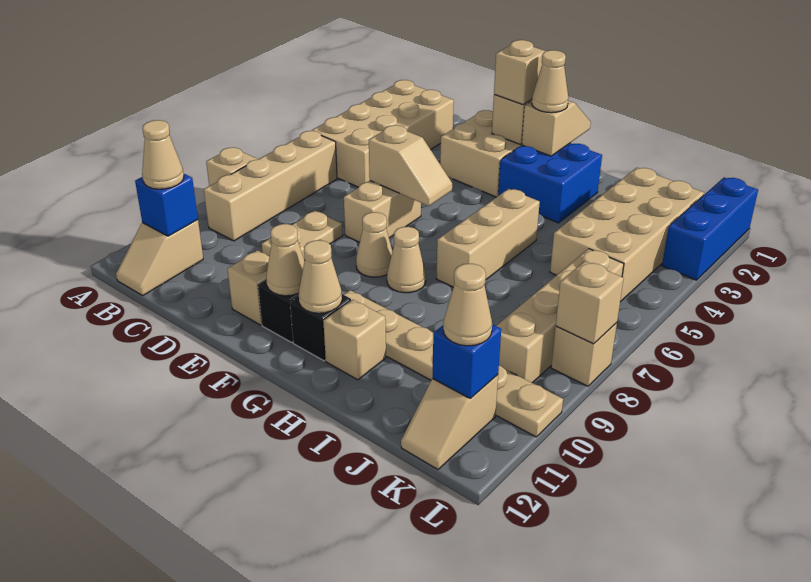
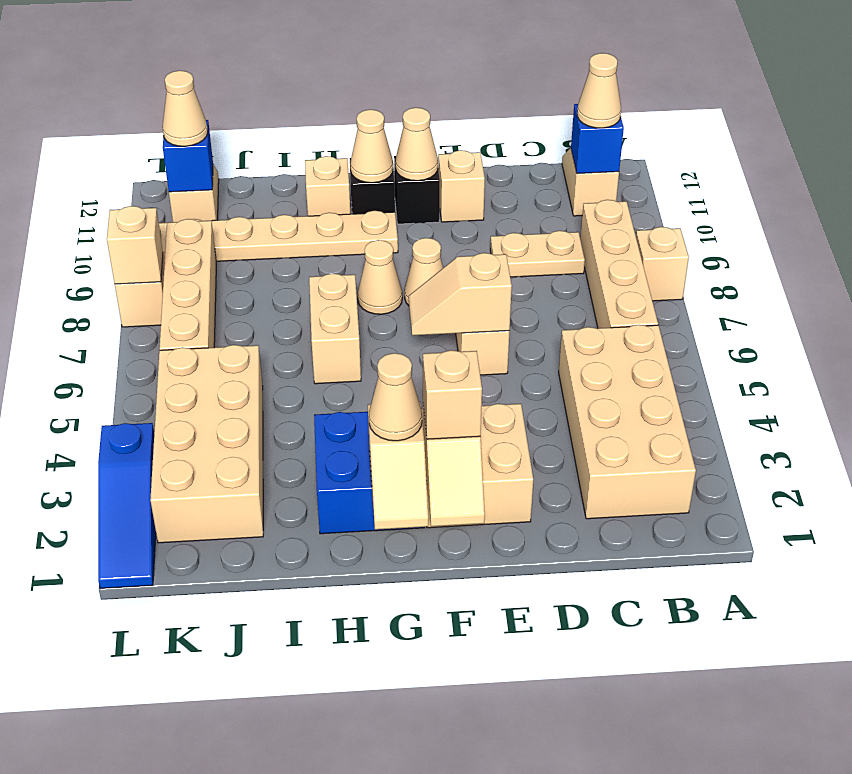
tan 1x2 plate [262,211,343,260] -> tan 1x2 plate turned to [490,231,585,277]
tan 1x3 brick [436,189,540,287] -> tan 1x2 brick [309,273,361,384]
blue 1x3 brick [662,177,758,280] -> blue 1x3 slope [98,423,156,588]

